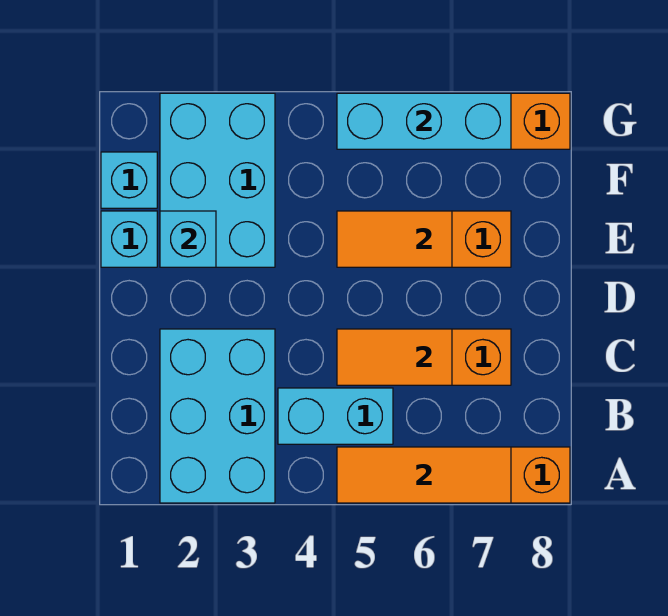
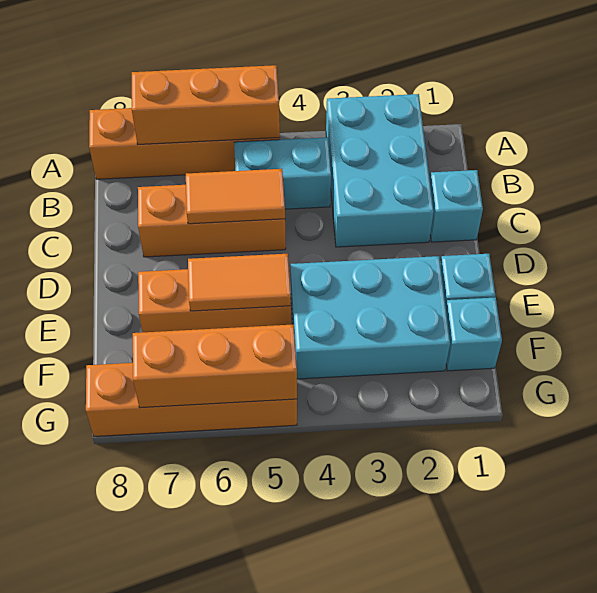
orange 1x3 tile [337,447,511,503] -> orange 1x3 brick [132,65,280,144]
cyan 2x3 brick [160,93,275,267] -> cyan 2x3 brick turned to [291,256,450,379]
cyan 1x1 brick [160,211,216,267] -> cyan 1x1 brick moved to [430,170,483,242]
cyan 1x3 brick [337,93,511,149] -> orange 1x3 brick [133,324,297,408]

